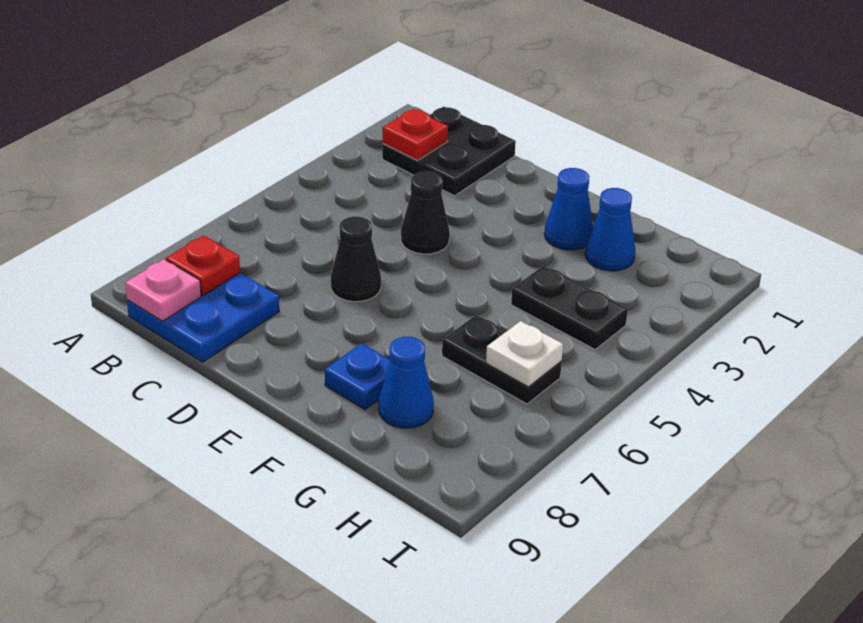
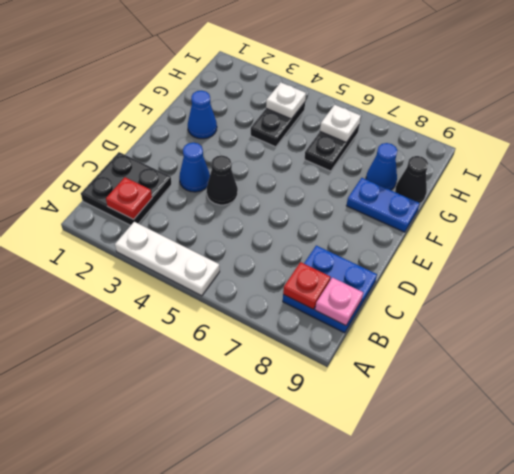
none -> white 1x3 plate [115,222,220,296]
black 1x1 cone [331,216,381,302] -> black 1x1 cone moved to [395,156,428,203]
blue 1x1 plate [325,343,390,410] -> blue 1x2 plate [346,178,420,232]
blue 1x1 cone [585,188,635,271] -> blue 1x1 cone moved to [179,142,210,192]
none -> white 1x1 plate [266,83,306,119]

